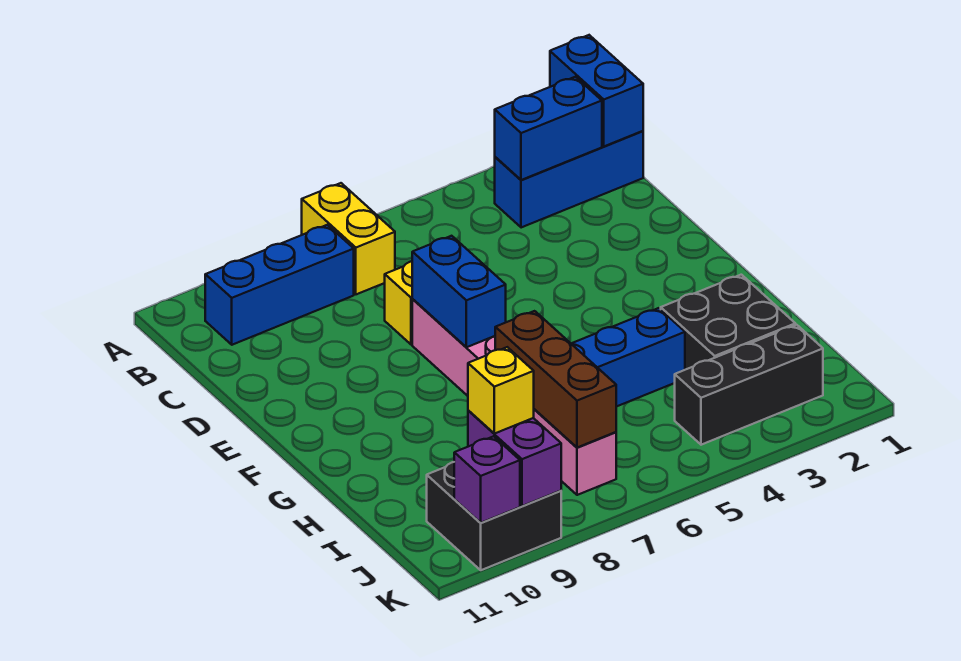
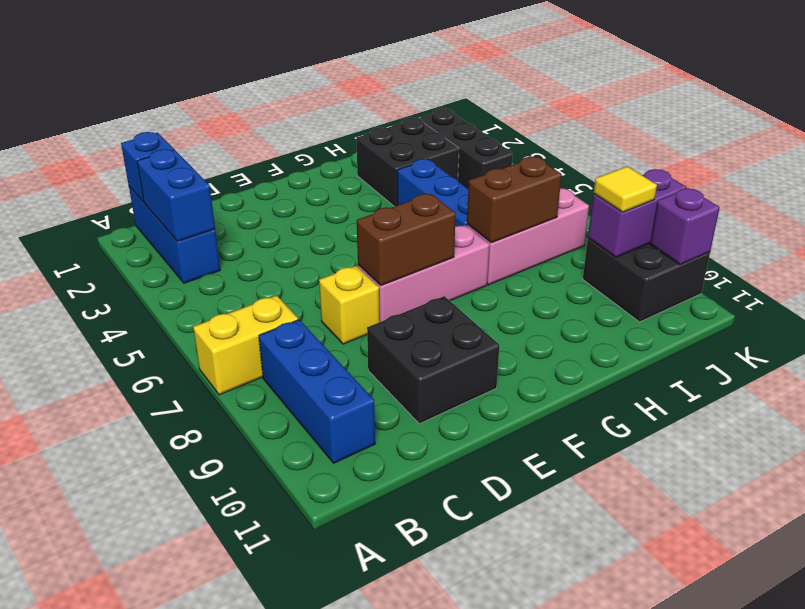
blue 1x2 brick [550,35,643,146] -> blue 1x1 brick [121,132,174,202]
none -> black 2x2 brick [367,296,500,424]
blue 1x2 brick [412,236,506,347] -> brown 1x2 brick [357,194,456,285]
brown 1x3 brick [495,311,616,448] -> brown 1x2 brick [467,157,562,243]
yellow 1x1 brick [468,347,534,434] -> yellow 1x1 tile [594,166,657,212]

